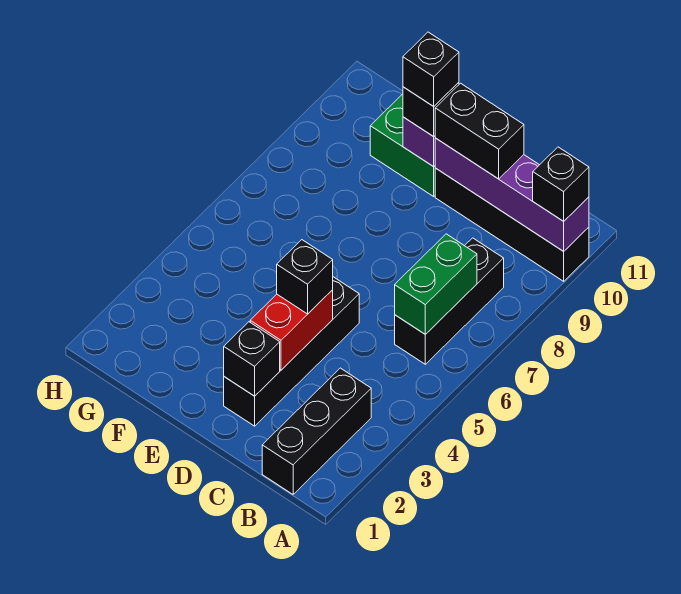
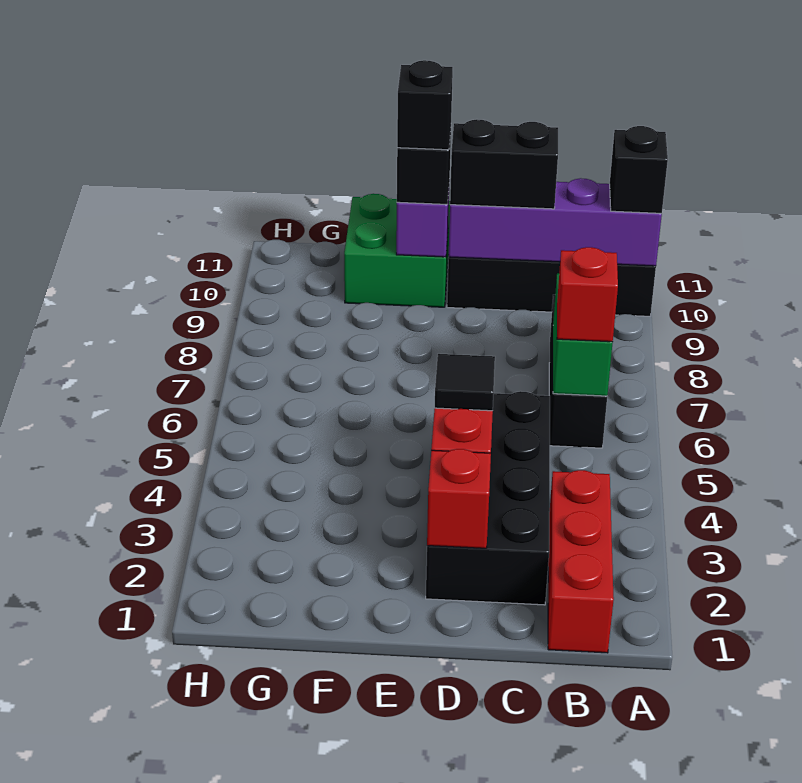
black 1x3 brick [262,368,371,494] -> red 1x3 brick [548,470,614,653]
none -> red 1x1 brick [557,247,618,342]
black 1x4 brick [224,277,359,426] -> black 2x4 brick [426,391,550,605]
black 1x1 brick [224,322,280,396] -> red 1x1 brick [427,449,491,548]
black 1x1 brick [277,240,333,314] -> black 1x1 tile [435,354,495,411]

